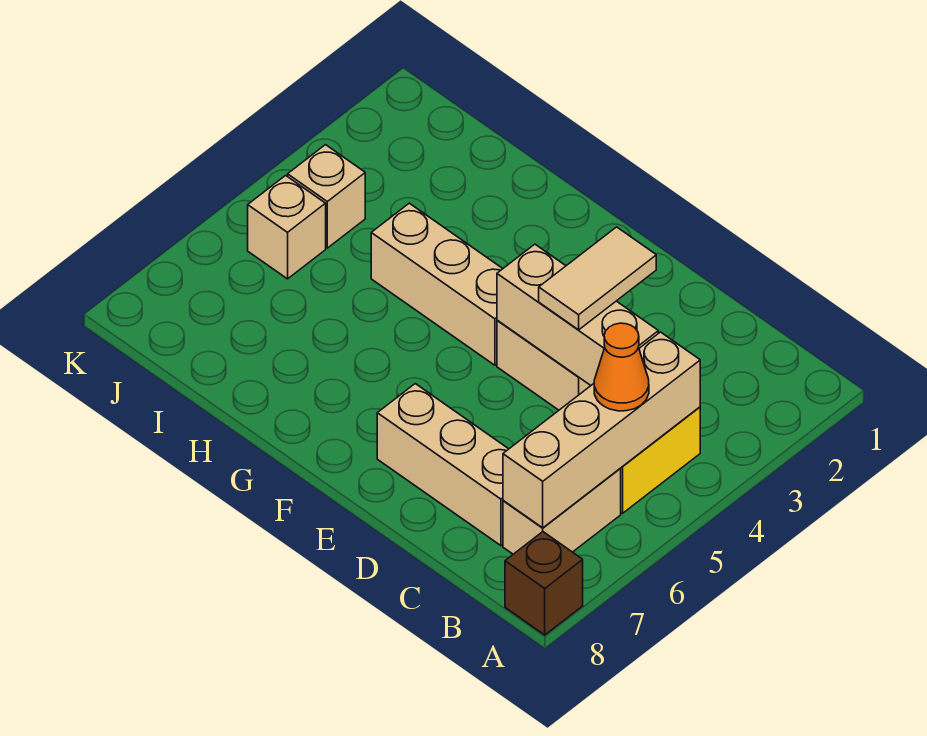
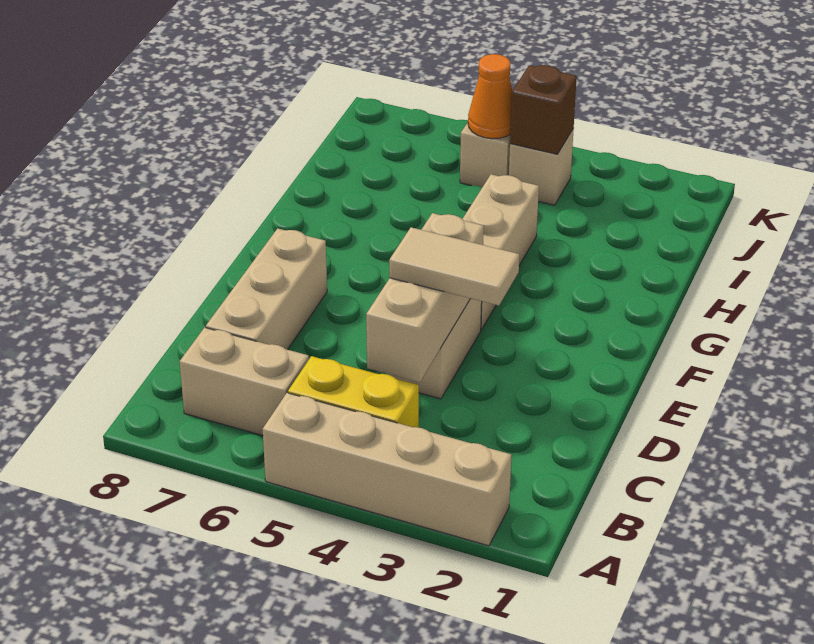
brown 1x1 brick [505,532,583,635] -> brown 1x1 brick moved to [510,65,577,154]
tan 1x4 brick [503,332,700,528] -> tan 1x4 brick moved to [263,393,511,546]
orange 1x1 cone [594,323,649,411] -> orange 1x1 cone moved to [468,54,512,139]

